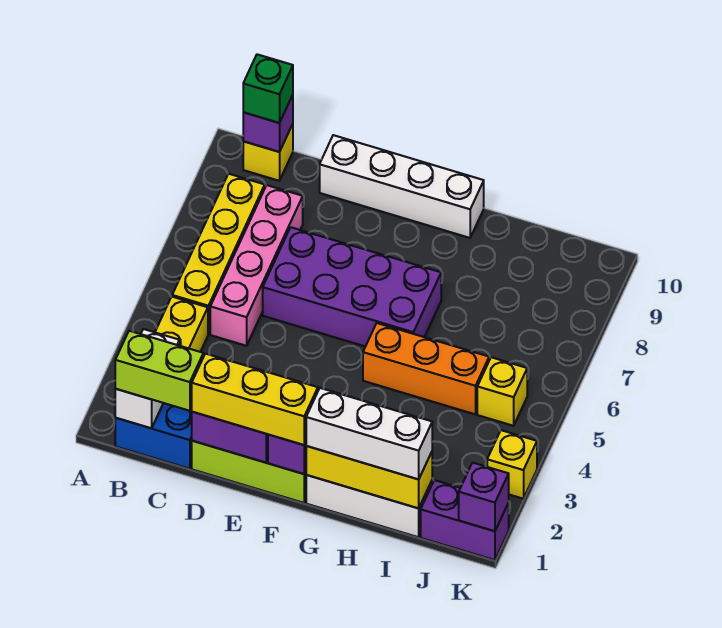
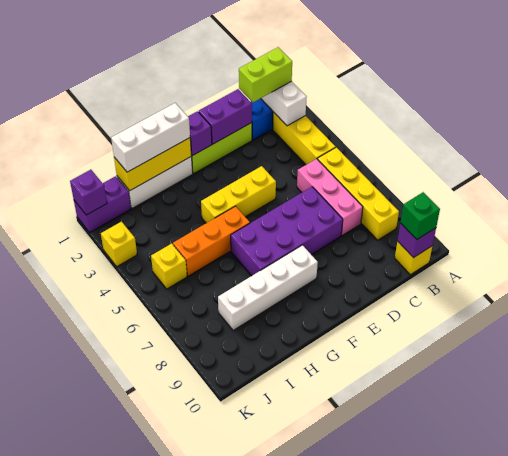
pink 1x4 brick [210,185,303,346] -> pink 1x3 brick [297,159,363,236]
yellow 1x3 brick [192,354,318,445] -> yellow 1x3 brick moved to [201,166,276,223]
white 1x4 brick [320,135,484,238] -> white 1x4 brick moved to [218,245,318,330]

